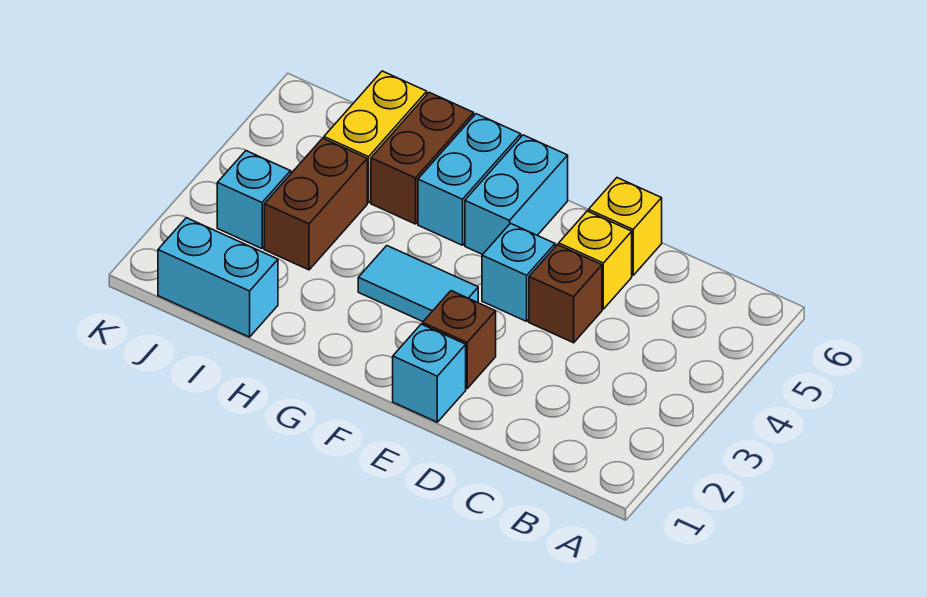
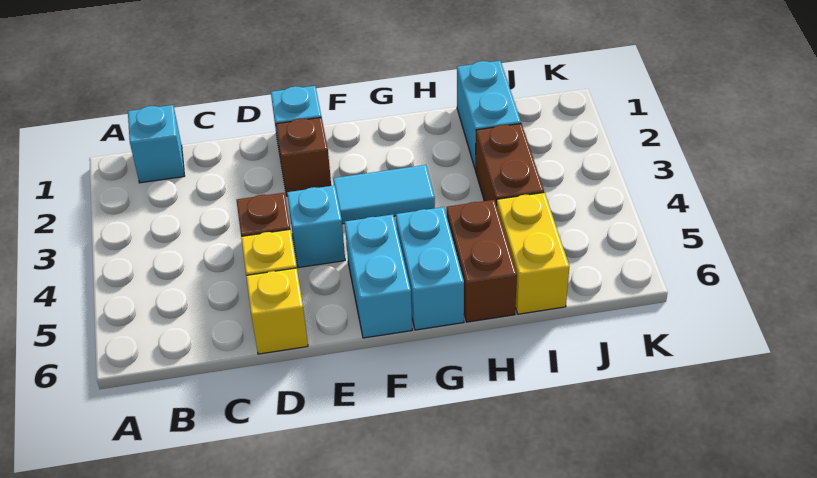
cyan 1x2 brick [158,218,278,337] -> cyan 1x2 brick turned to [457,61,521,168]
cyan 1x1 brick [217,151,291,249] -> cyan 1x1 brick moved to [128,105,184,183]

